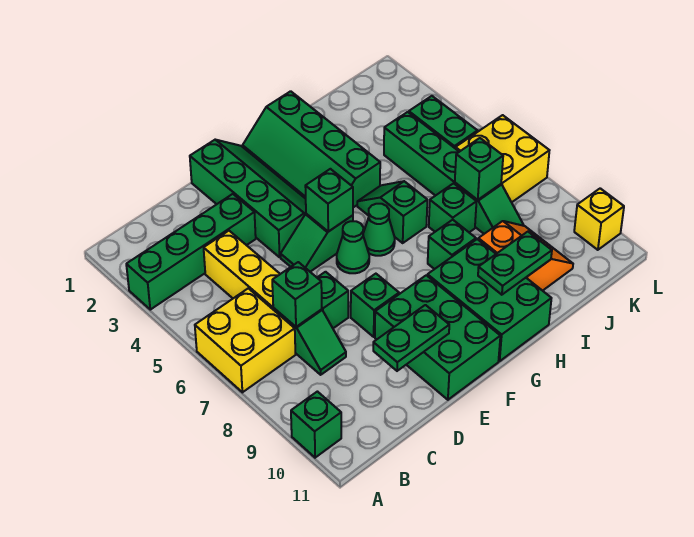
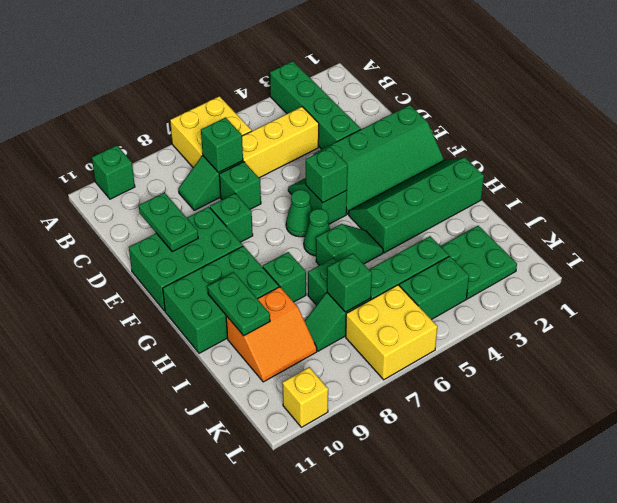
none -> green 2x2 plate [441,226,517,299]

